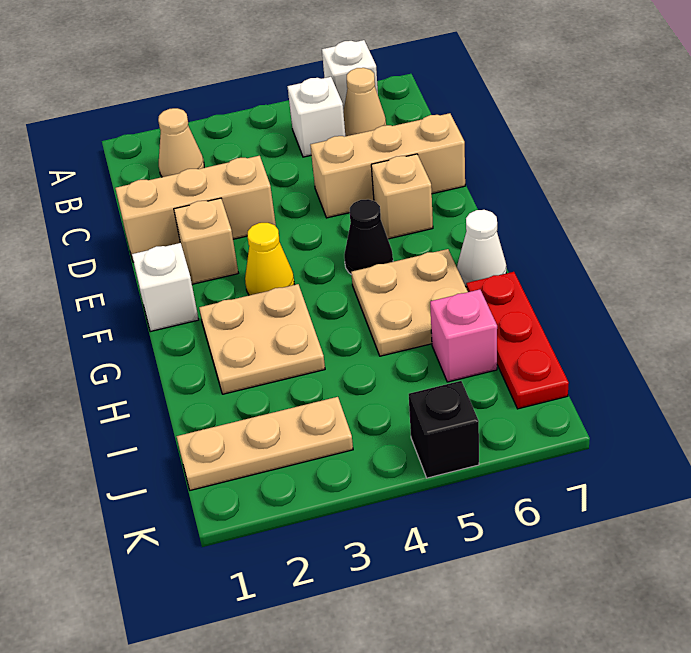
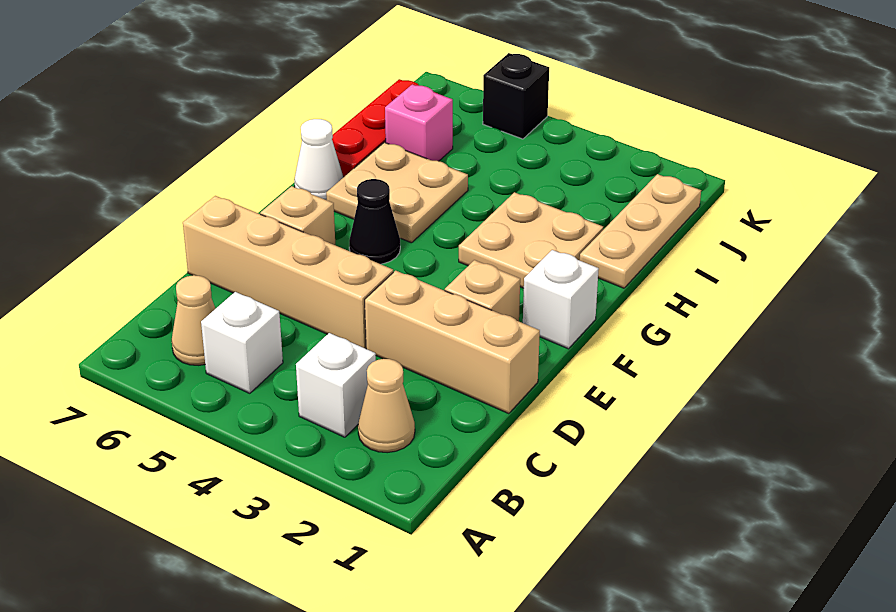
white 1x1 brick [322,40,378,111] -> white 1x1 brick moved to [296,333,376,437]
tan 1x3 brick [310,113,465,218] -> tan 1x4 brick [183,196,393,349]
yellow 1x1 cone [245,223,294,295] -> none
tan 1x3 plate [177,397,353,490] -> tan 1x3 plate turned to [580,174,701,288]

